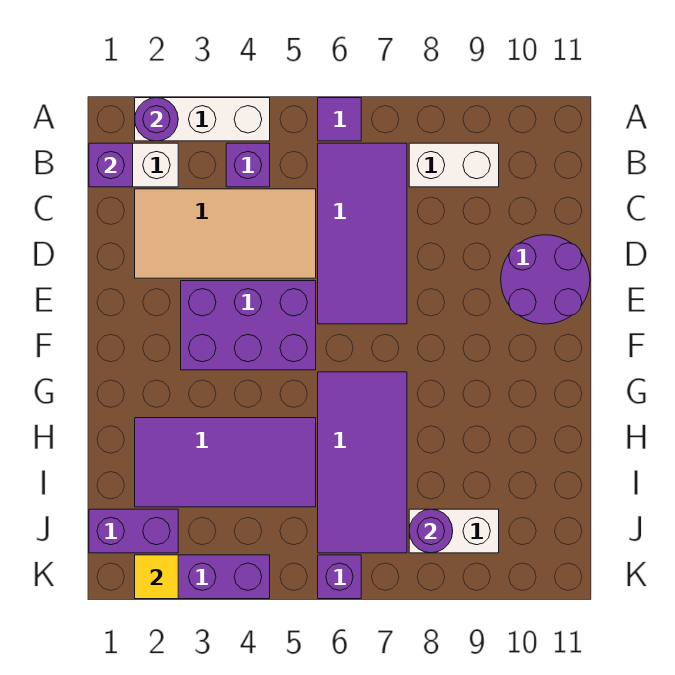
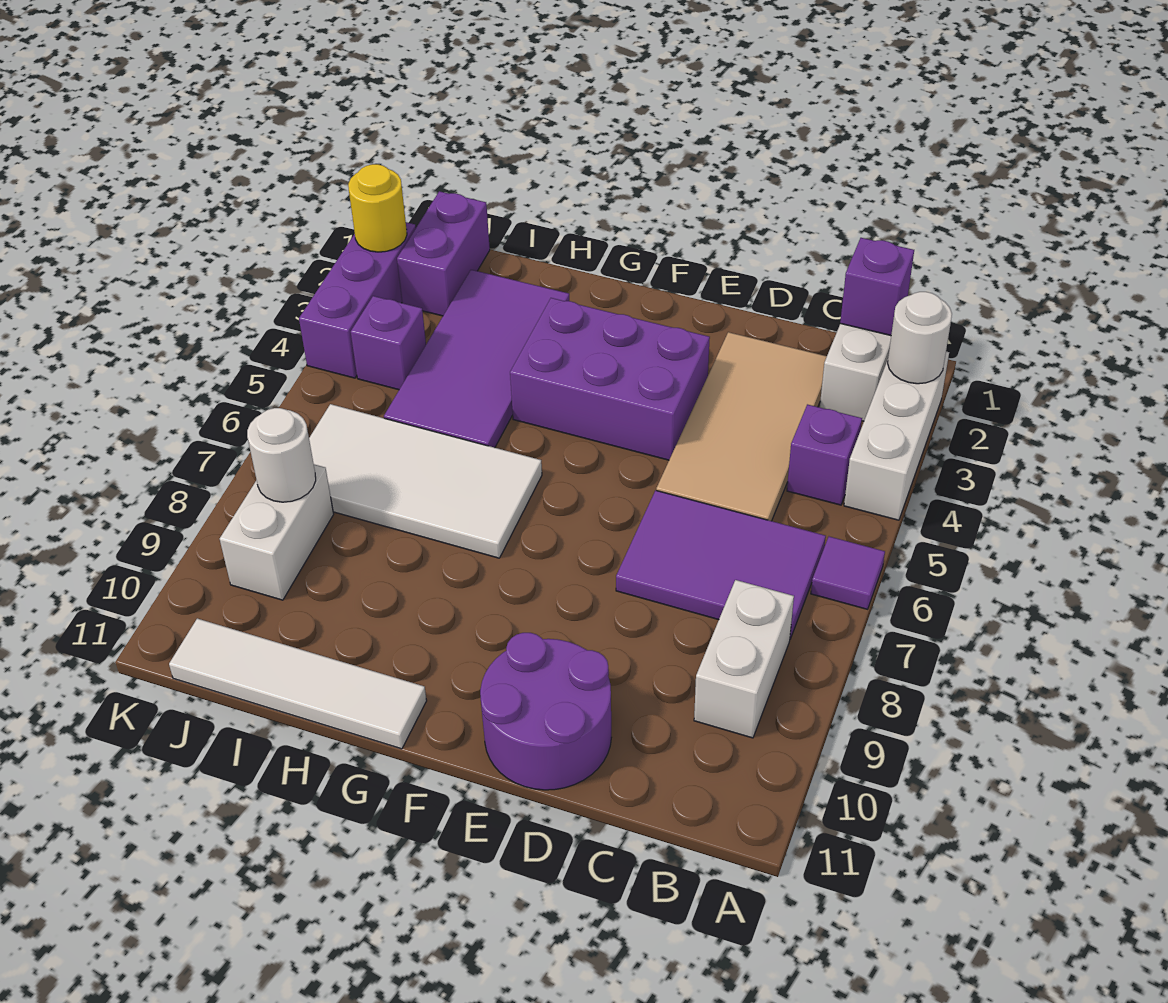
purple 1x1 round brick [135,98,178,141] -> white 1x1 round brick [888,292,952,384]
purple 2x4 tile [318,143,407,324] -> purple 2x3 tile [616,490,826,639]
purple 2x3 brick [181,281,316,370] -> purple 2x3 brick turned to [510,298,710,460]
purple 2x4 tile [318,372,407,553] -> white 2x4 tile [309,404,542,558]
none -> white 1x4 tile [169,619,427,749]
purple 1x1 round brick [409,509,453,553] -> white 1x1 round brick [247,408,316,502]
yellow 1x1 tile [135,555,178,599] -> yellow 1x1 round brick [348,164,407,252]
purple 1x1 brick [318,555,361,599] -> purple 1x1 brick moved to [351,296,426,390]

